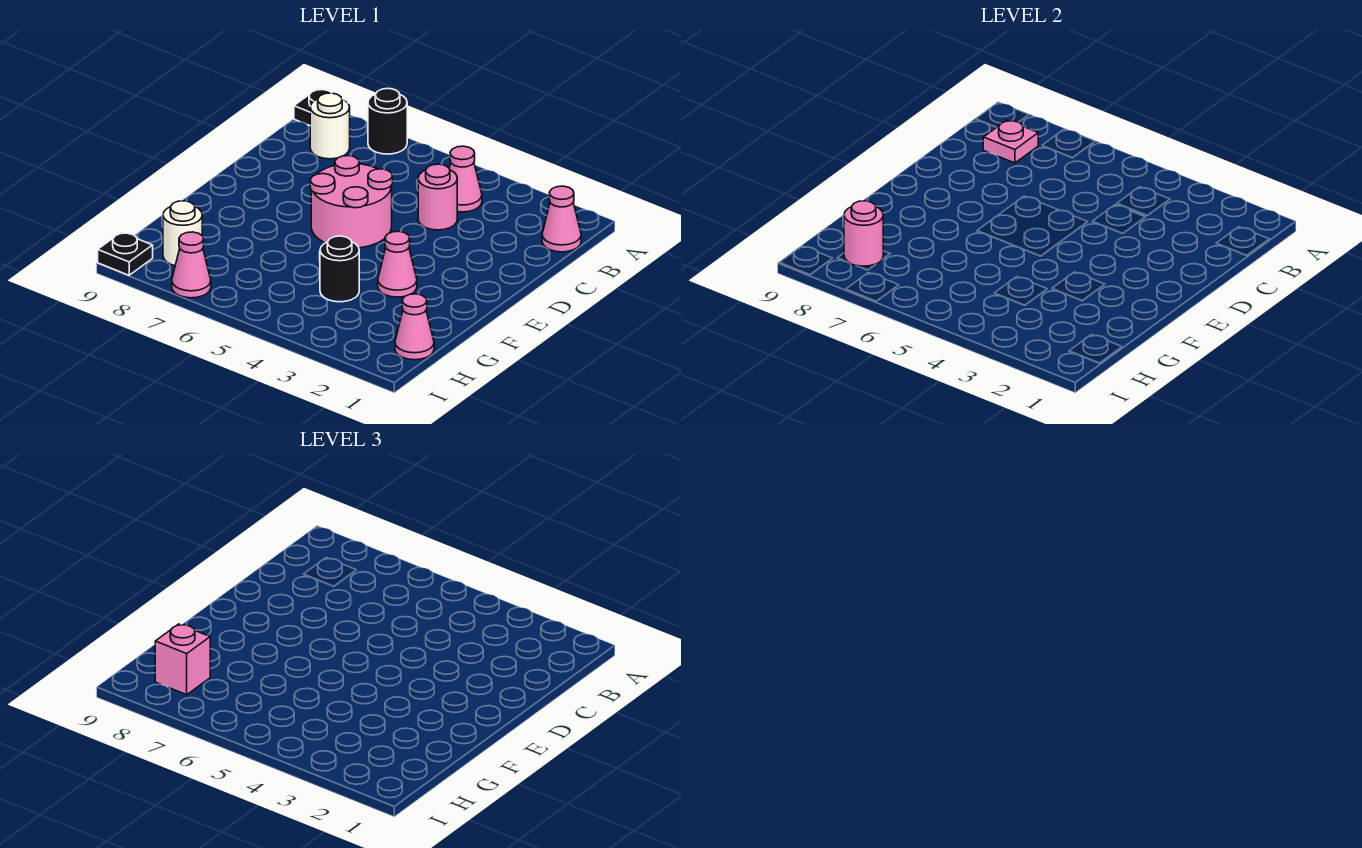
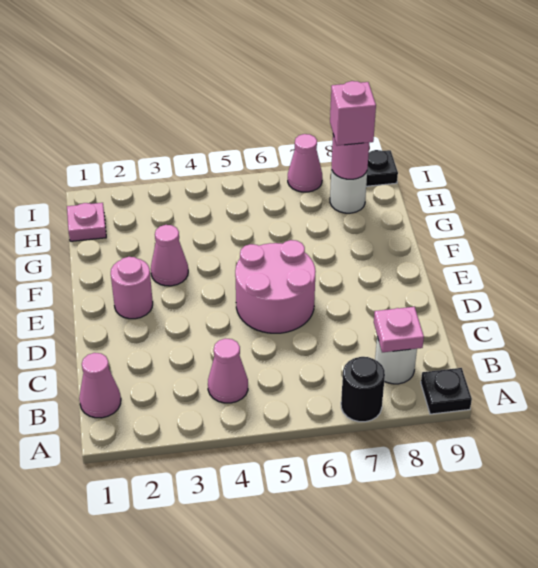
pink 1x1 round brick [418,164,457,230] -> pink 1x1 round brick moved to [111,257,153,319]
black 1x1 round brick [320,236,359,302] -> none
pink 1x1 cone [395,294,434,360] -> pink 1x1 plate [67,203,106,241]

